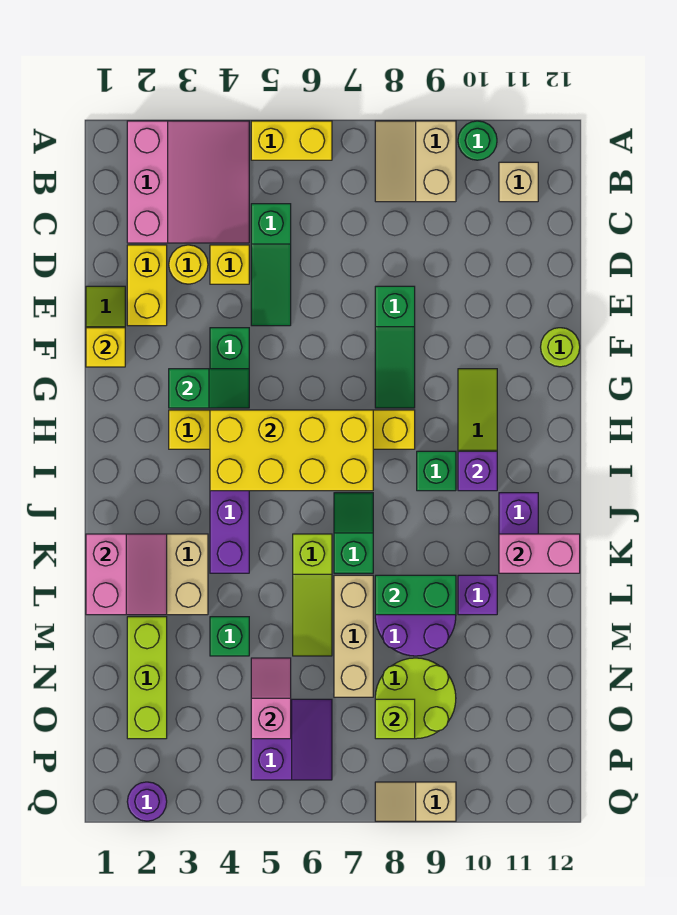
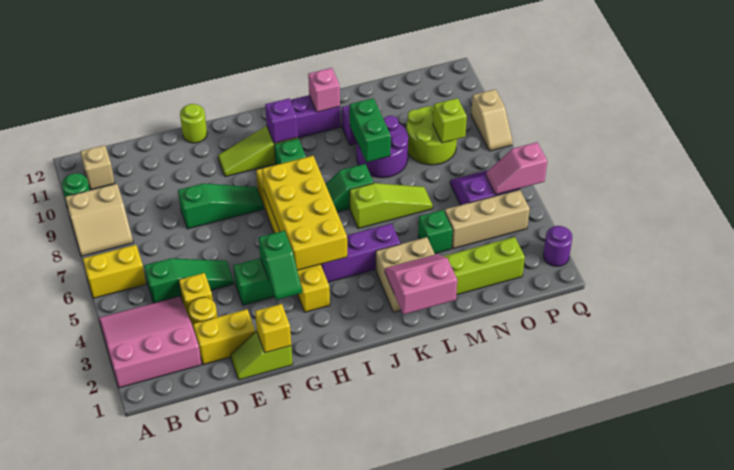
yellow 1x2 brick [251,121,332,160] -> yellow 1x2 brick turned to [83,245,146,298]
green 1x2 slope [169,369,249,408] -> green 1x2 slope turned to [259,231,302,300]
pink 1x2 brick [499,534,580,573] -> pink 1x1 brick [308,68,340,112]
tan 1x3 brick [334,575,373,697] -> tan 1x3 brick moved to [445,190,530,249]
pink 1x2 slope [251,658,291,739] -> pink 1x2 slope moved to [486,142,547,195]

